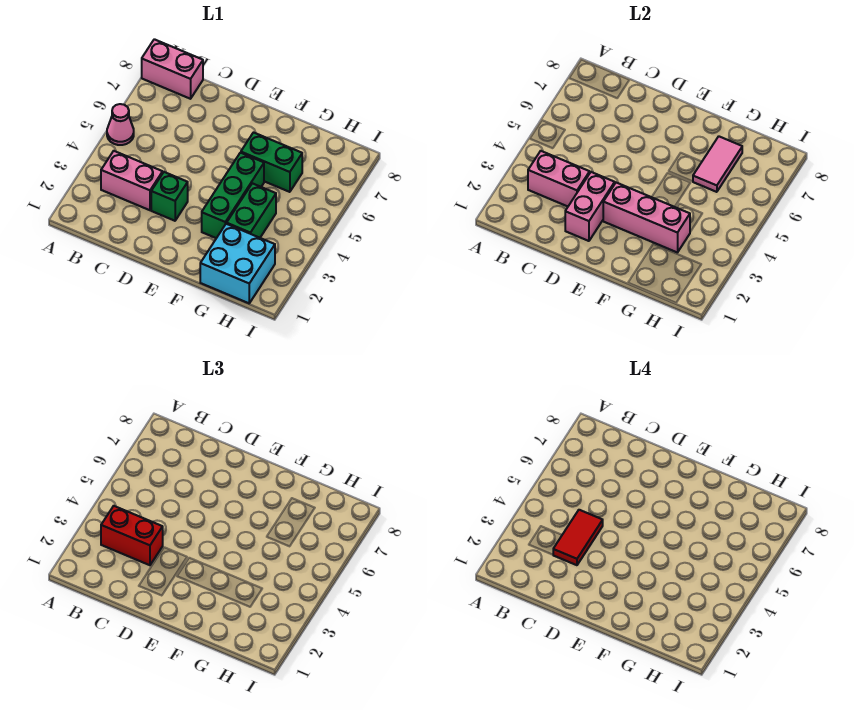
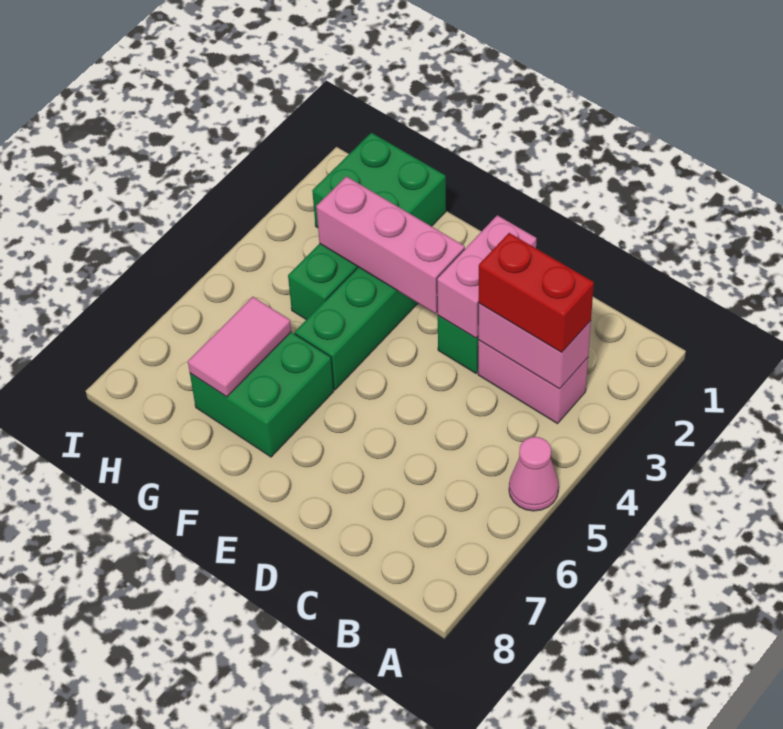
pink 1x2 brick [142,39,203,99] -> none
red 1x2 tile [553,510,603,565] -> none
green 1x2 brick [241,133,302,192] -> green 2x2 brick [190,332,334,457]
cyan 2x2 brick [200,224,275,303] -> green 2x2 brick [312,133,446,228]

